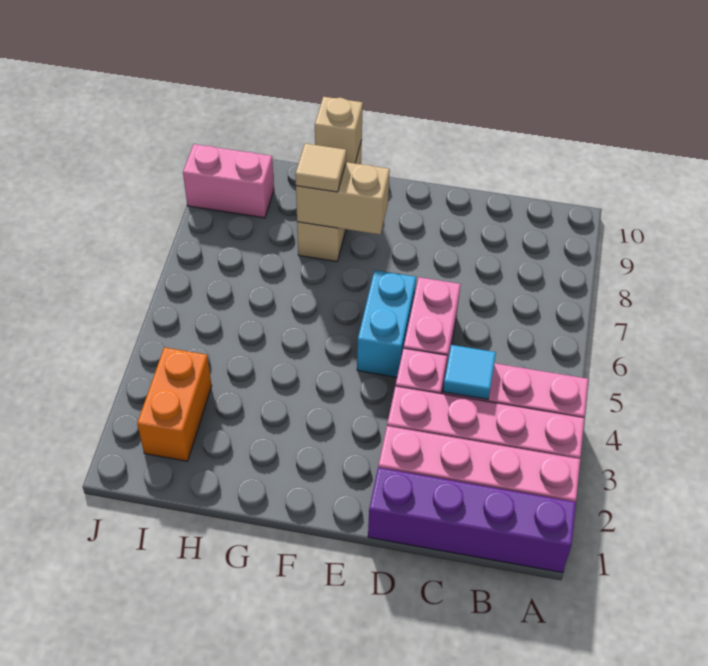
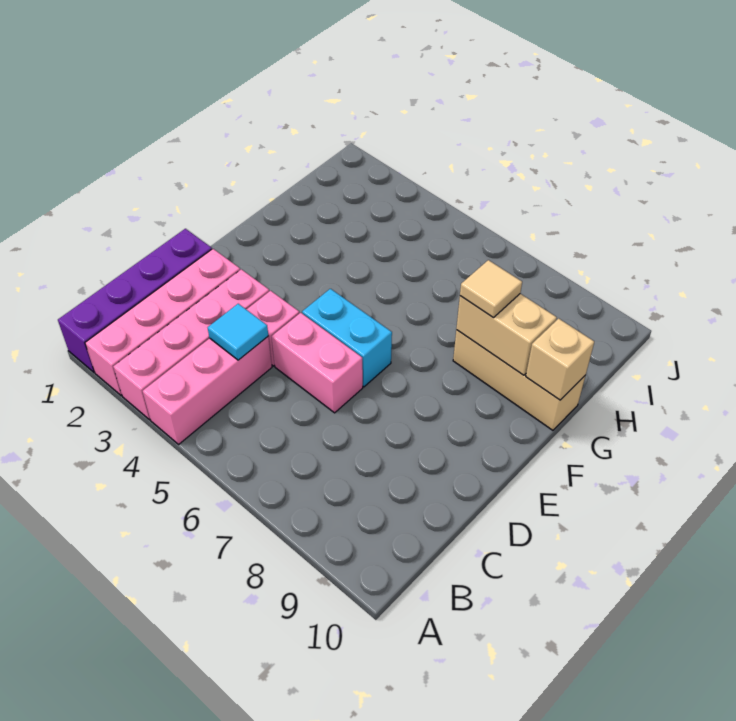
tan 1x2 brick [296,162,390,235] -> tan 1x2 brick turned to [456,294,557,375]
orange 1x2 brick [137,347,212,461] -> none
pink 1x2 brick [183,144,274,218] -> none

